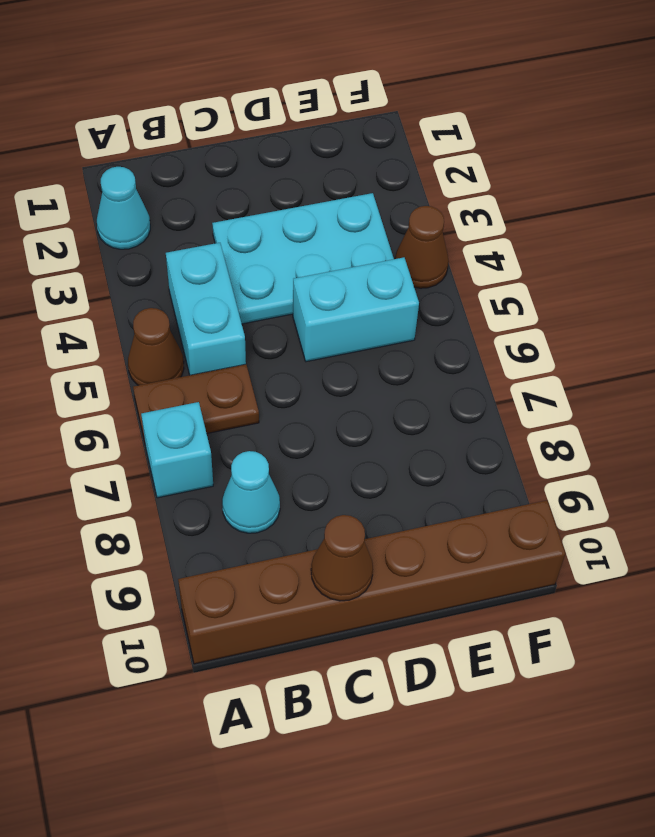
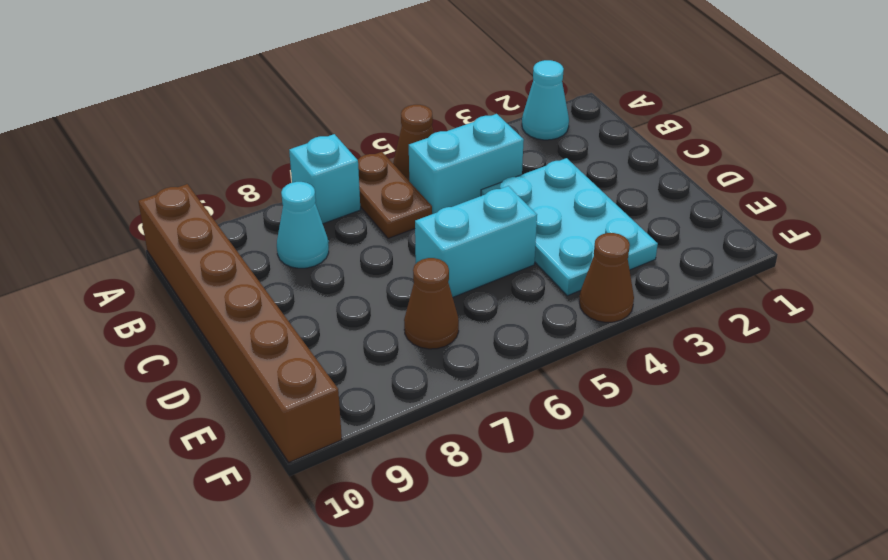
brown 1x1 cone [311,515,373,601] -> brown 1x1 cone moved to [404,258,459,349]
cyan 1x2 brick [293,257,419,362] -> cyan 1x2 brick turned to [415,186,537,297]

